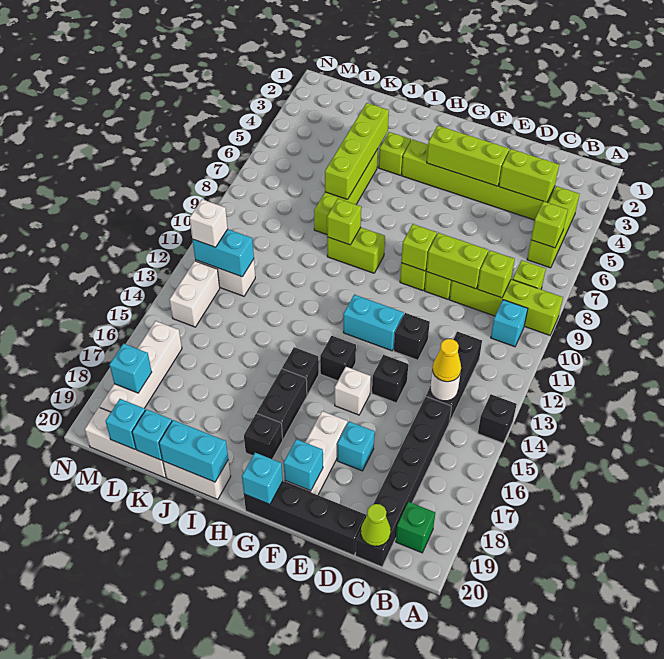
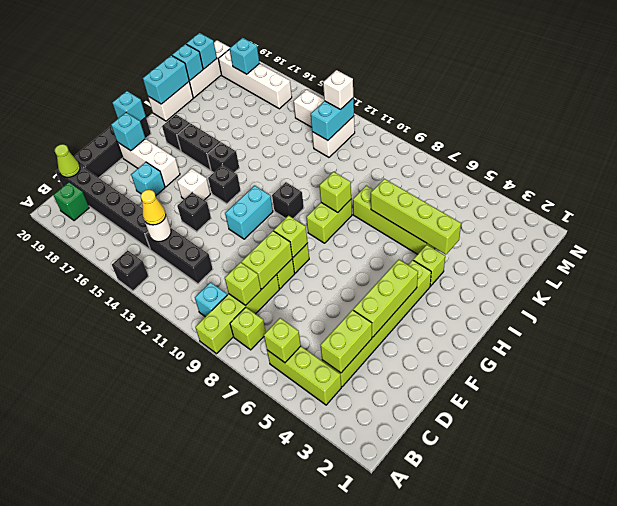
black 1x1 brick [394,313,430,360] -> black 1x1 brick moved to [272,182,304,219]

